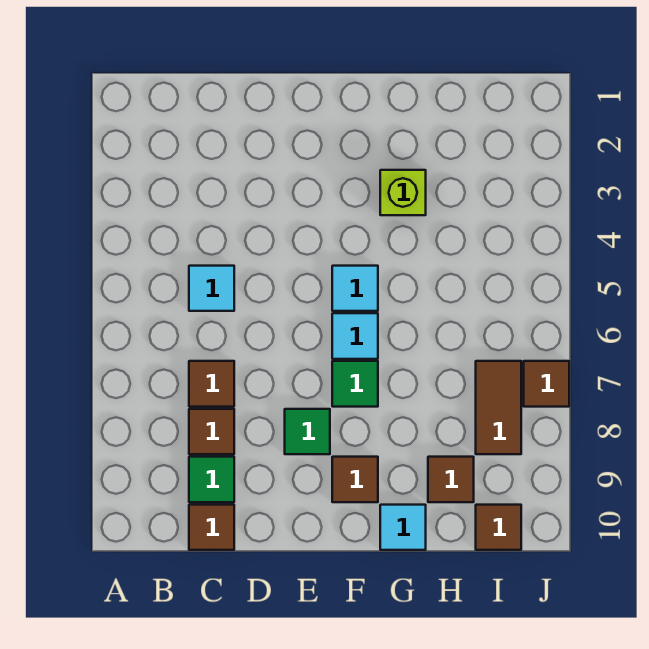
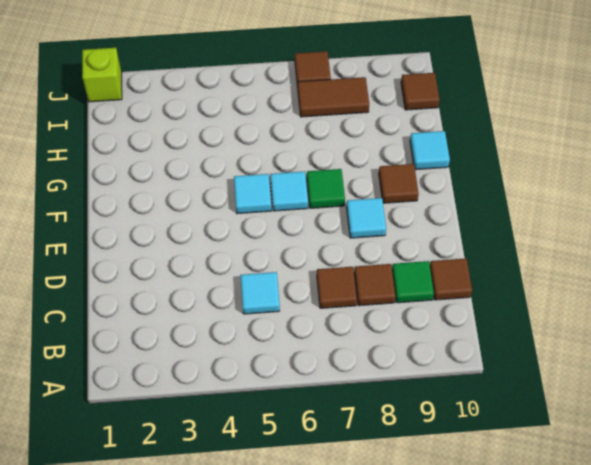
green 1x1 tile [285,409,330,454] -> cyan 1x1 tile [347,198,386,238]
lime 1x1 brick [380,170,426,215] -> lime 1x1 brick moved to [82,48,122,102]
brown 1x1 tile [428,457,474,502] -> none

